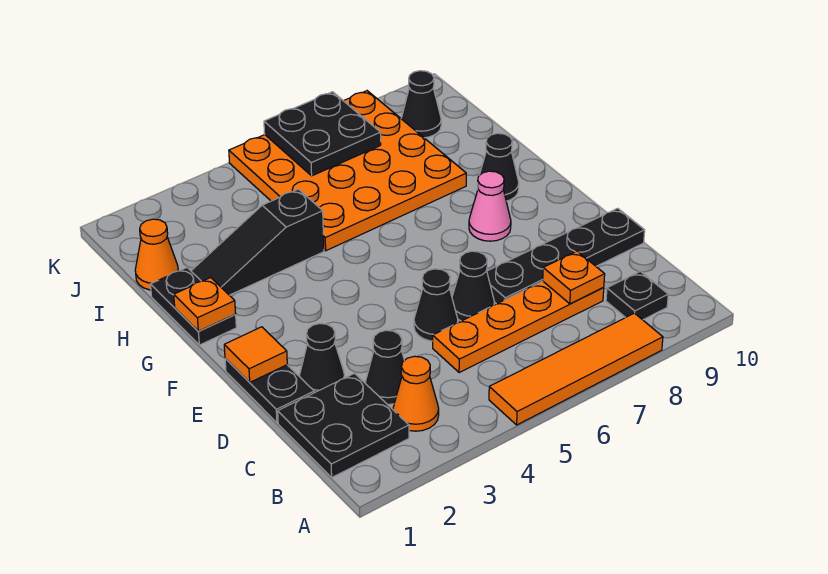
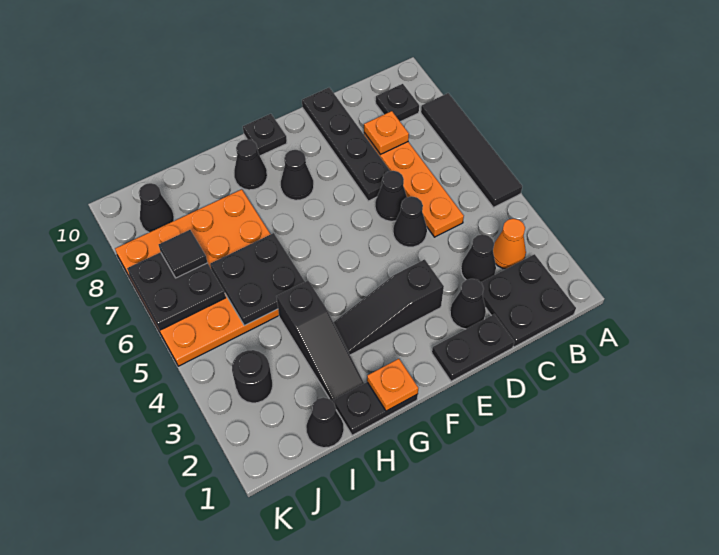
orange 1x4 tile [489,313,663,425] -> black 1x4 tile [421,93,522,207]
orange 1x1 tile [224,327,287,382] -> none
none -> black 1x3 slope [333,259,444,355]
pink 1x1 cone [469,171,511,241] -> black 1x1 cone [281,150,314,200]
none -> black 1x1 plate [243,114,287,156]
none -> black 2x2 plate [210,233,305,326]
orange 1x1 cone [135,219,178,290] -> black 1x1 cone [306,397,344,448]
none -> black 1x1 round brick [232,350,272,403]
none -> black 1x1 tile [159,230,207,278]

